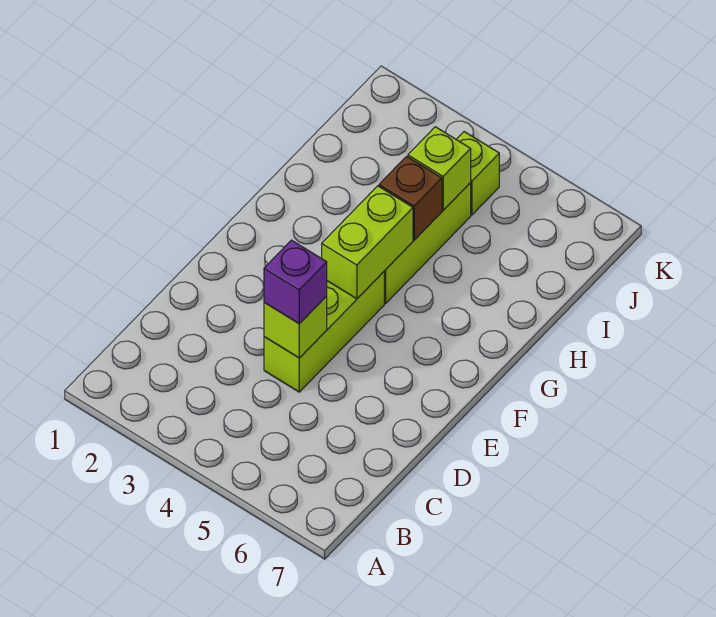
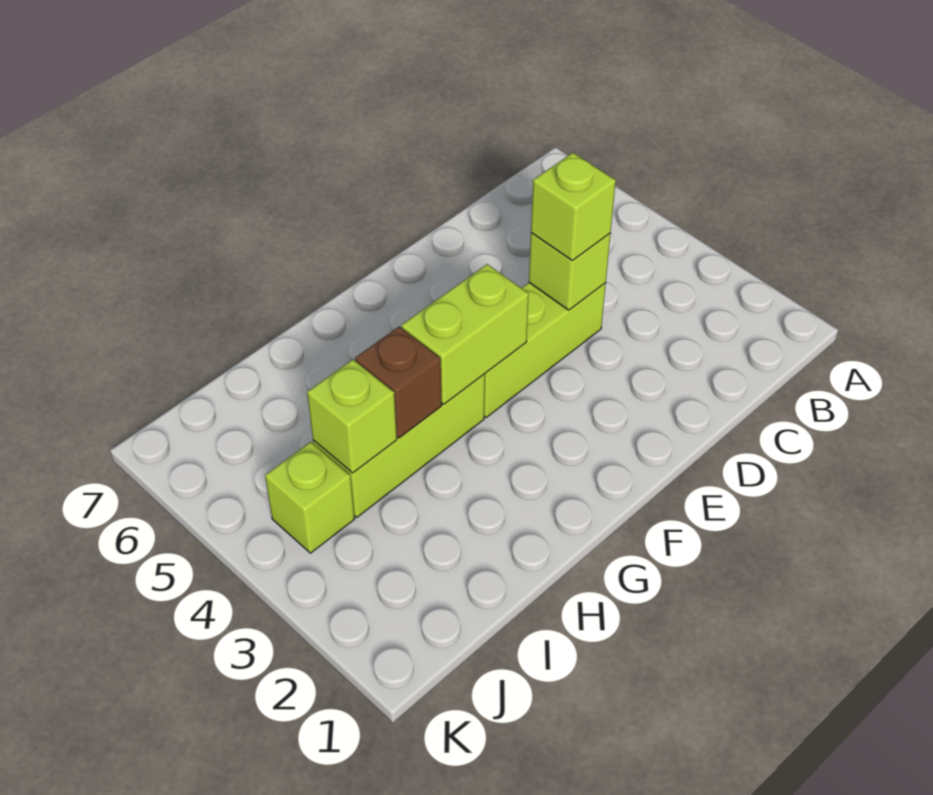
purple 1x1 brick [264,240,327,324] -> lime 1x1 brick [531,153,616,260]

